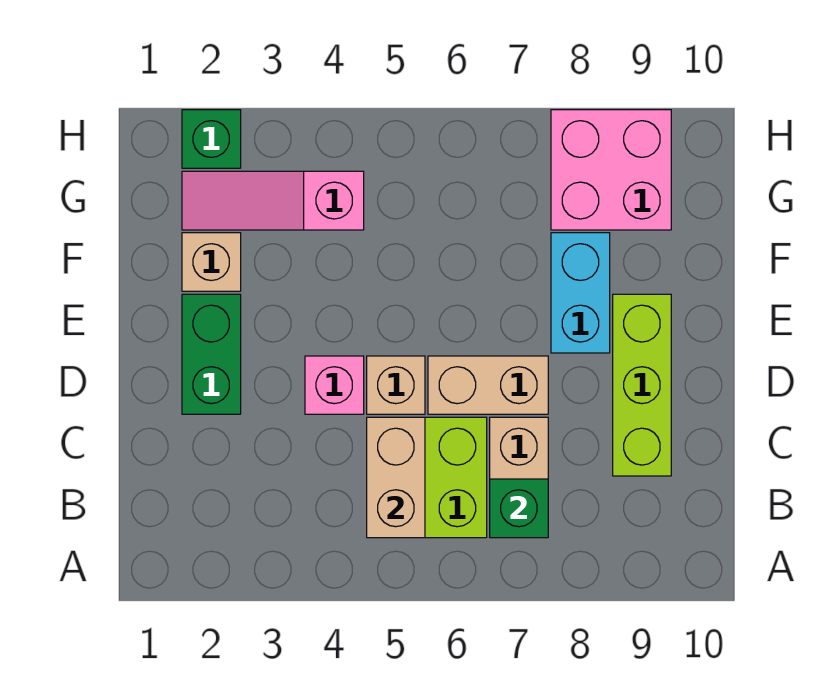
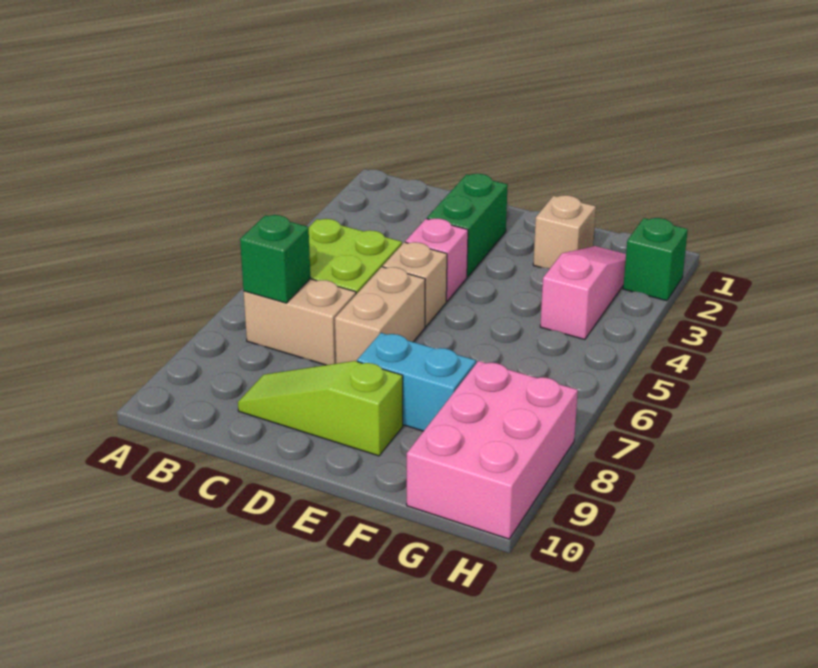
tan 1x2 brick [367,417,425,538] -> none
lime 1x3 brick [613,294,671,476] -> lime 1x3 slope [238,361,403,456]
green 1x2 brick [182,294,241,414] -> green 1x2 brick turned to [427,174,508,277]
pink 2x2 brick [551,110,671,230] -> pink 2x3 brick [407,361,578,539]

